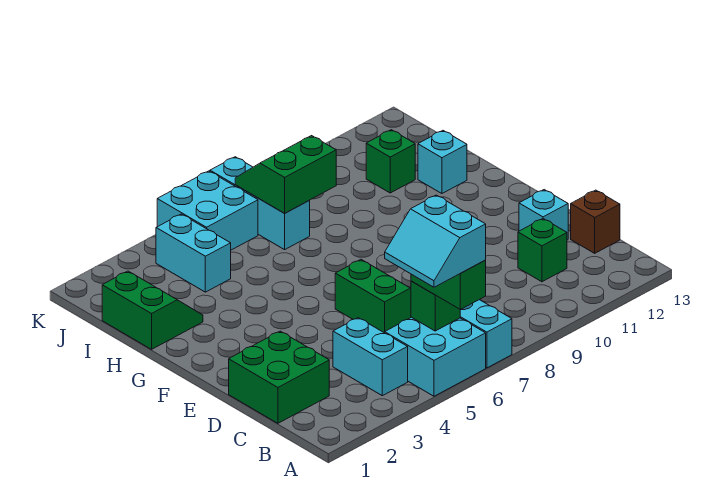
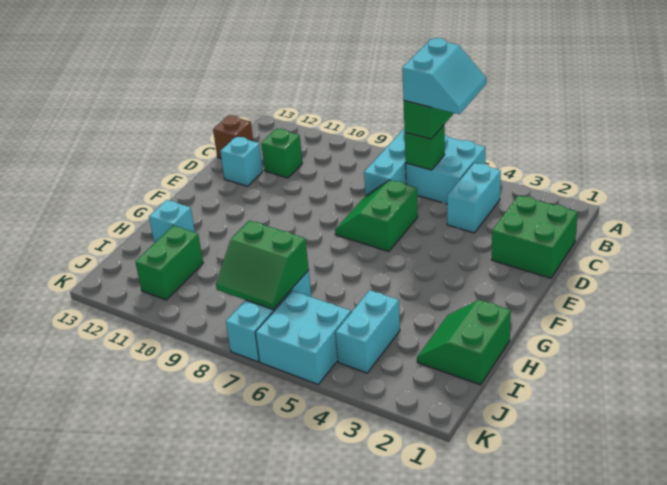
green 1x1 brick [366,130,415,193] -> green 1x2 brick [135,225,203,300]

